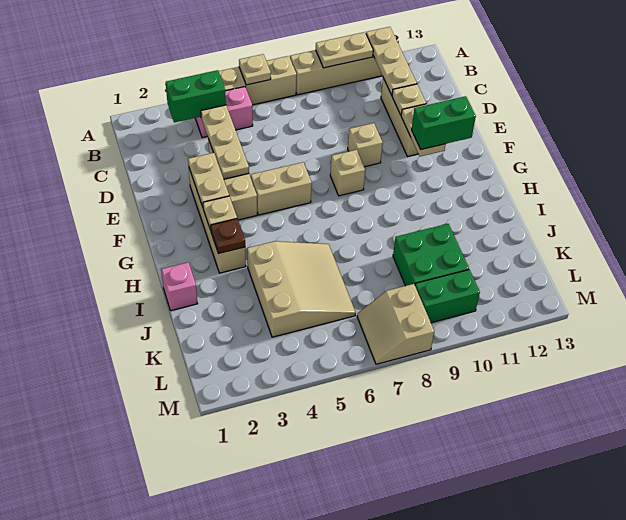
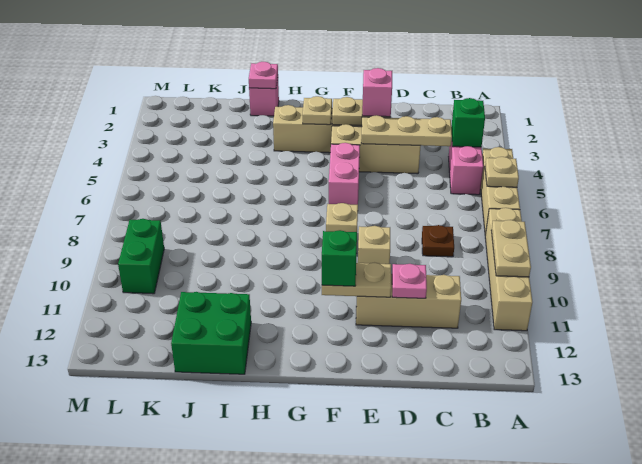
tan 1x3 plate [366,27,417,95] -> none
green 1x2 brick [166,70,226,123] -> green 1x1 brick [451,98,485,147]
tan 1x1 plate [392,84,426,115] -> pink 1x1 plate [392,264,427,298]
none -> pink 1x1 brick [362,68,392,117]
tan 1x2 brick [251,162,312,215] -> pink 1x2 brick [329,143,360,205]
green 1x2 brick [412,96,476,150] -> green 1x1 brick [322,230,357,286]
brown 1x1 plate [211,219,245,254] -> brown 1x1 plate moved to [422,225,454,257]
none -> pink 1x1 plate [249,62,278,89]
tan 3x3 slope [247,241,356,337] -> none
green 2x2 brick [393,224,469,286] -> green 2x2 brick moved to [171,292,251,374]
tan 2x2 slope [357,284,434,364] -> none

